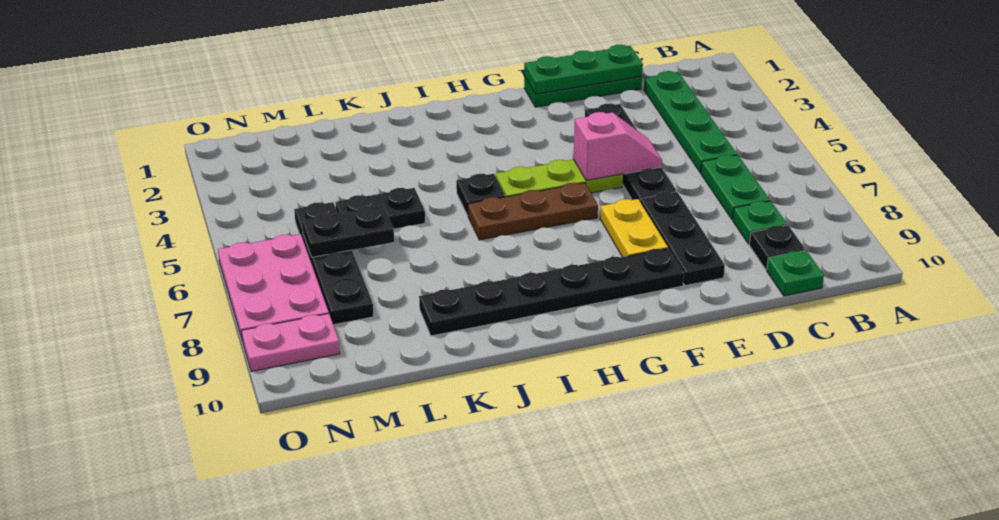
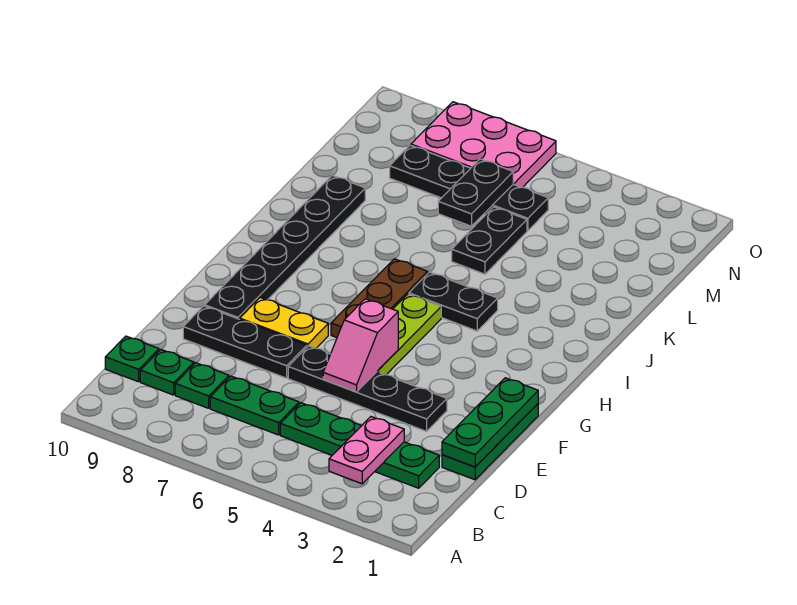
black 1x1 plate [749,225,805,270] -> green 1x1 plate [140,350,194,395]
black 1x1 plate [456,174,505,215] -> black 1x2 plate [409,272,498,331]
pink 1x2 plate [241,314,340,372] -> pink 1x2 plate moved to [329,417,404,484]

